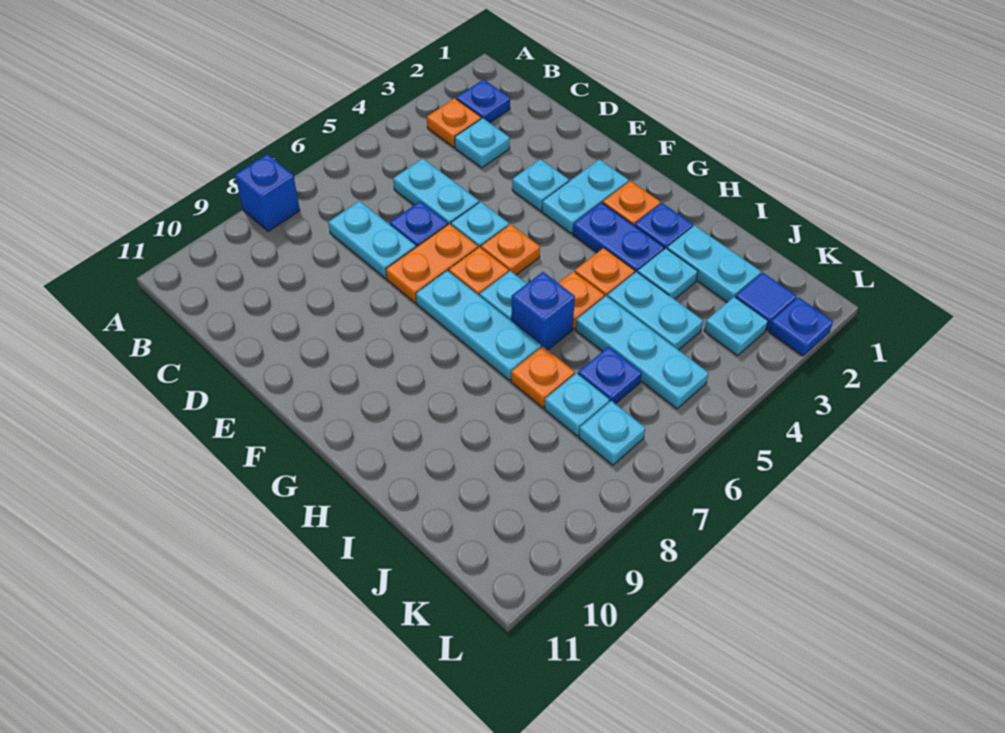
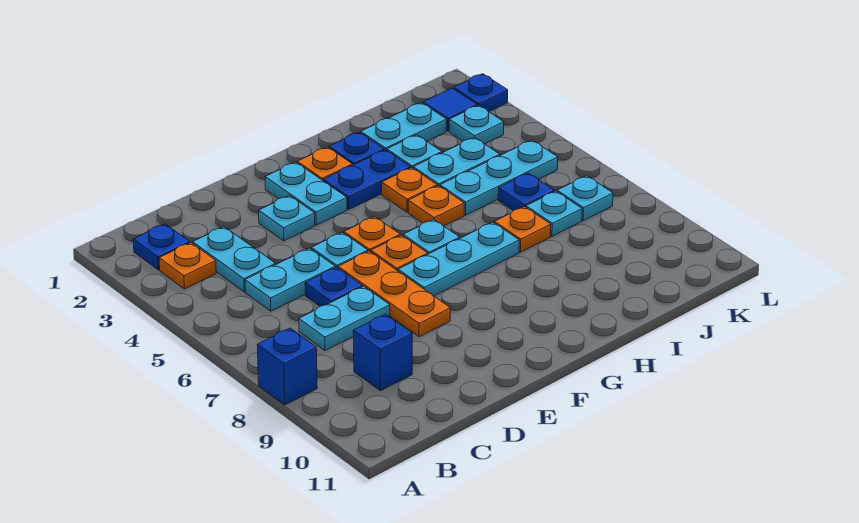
cyan 1x1 plate [455,118,510,168] -> cyan 1x2 plate [193,227,276,292]
orange 1x2 plate [386,224,478,303] -> orange 1x3 plate [338,251,450,337]
blue 1x1 brick [511,272,575,350] -> blue 1x1 brick moved to [353,314,412,391]

